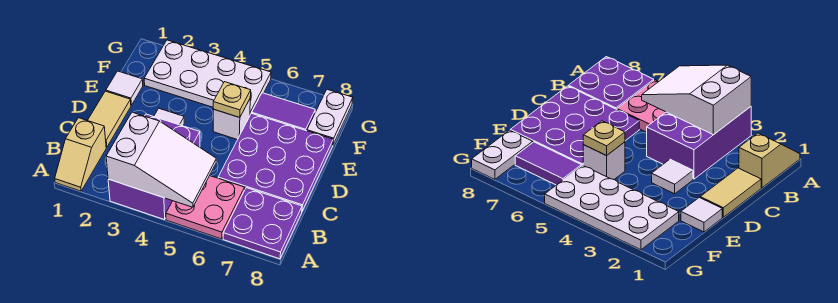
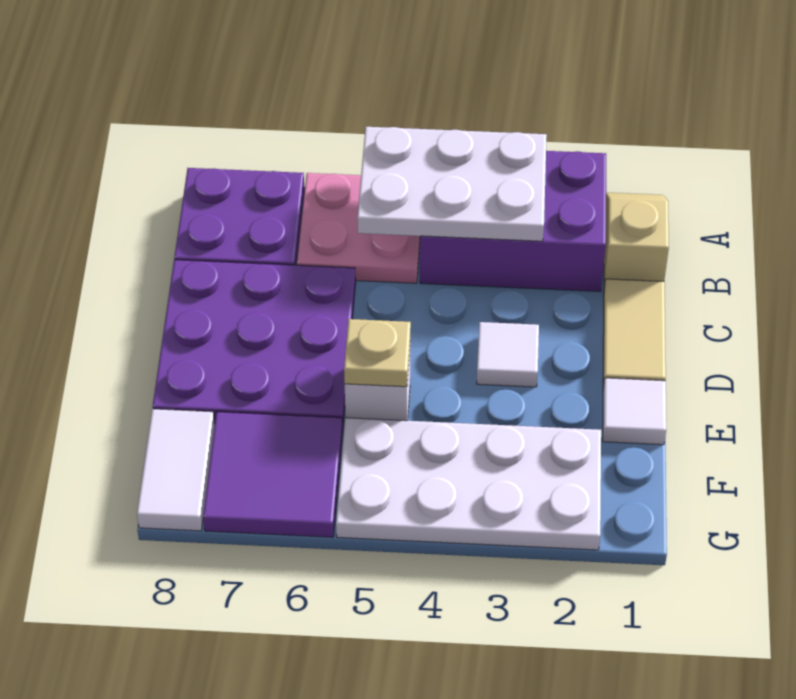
purple 2x3 brick [108,114,200,220] -> purple 2x3 brick turned to [420,151,606,291]
white 2x3 slope [106,112,216,207] -> white 2x3 plate [357,127,547,241]
purple 1x2 tile [252,93,315,131] -> purple 2x2 tile [203,412,343,537]
white 1x2 plate [307,89,353,144] -> white 1x2 tile [137,409,215,531]

